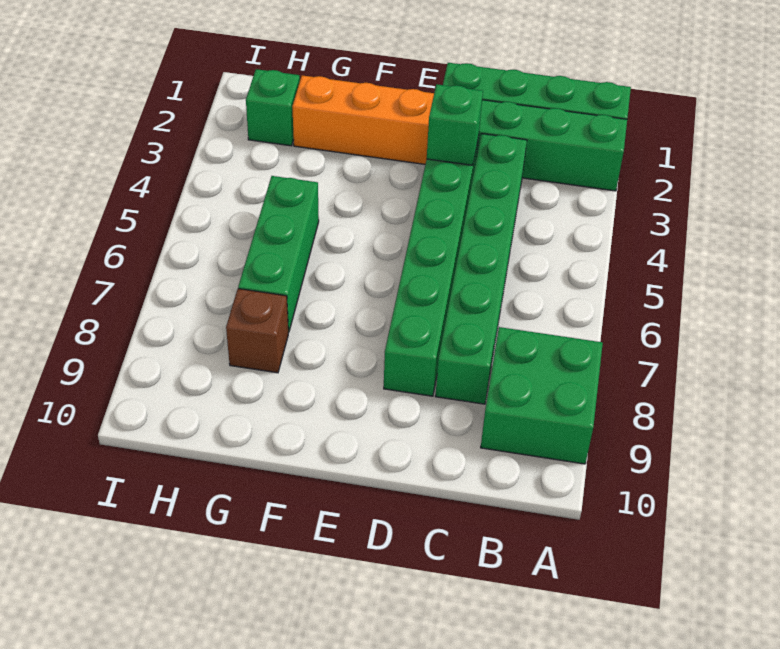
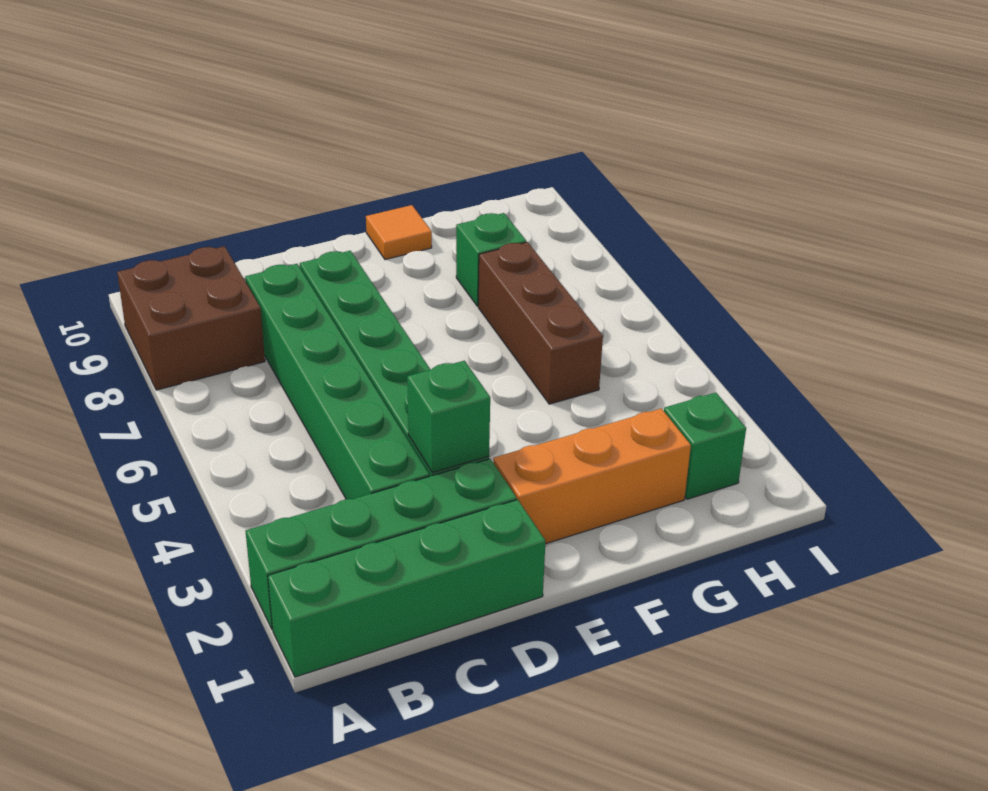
green 2x2 brick [481,327,603,464] -> brown 2x2 brick [117,246,265,390]
none -> orange 1x1 tile [366,205,432,260]
green 1x3 brick [238,176,319,332] -> brown 1x3 brick [478,242,603,404]
brown 1x1 brick [226,289,288,373] -> green 1x1 brick [456,213,526,306]

